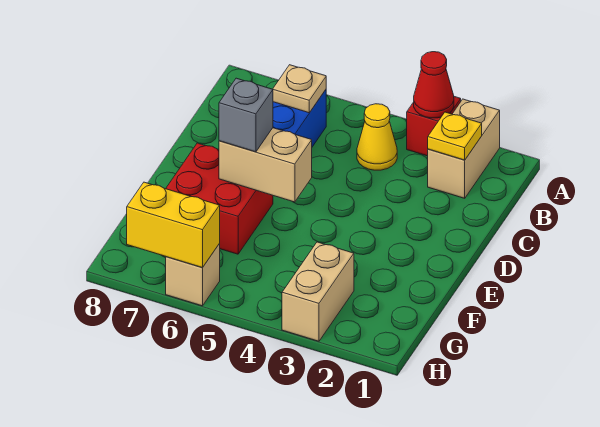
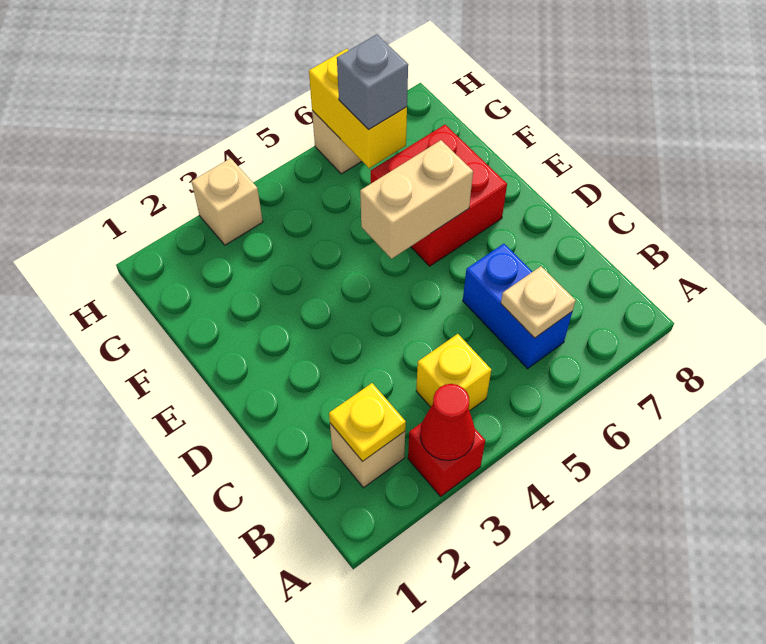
tan 1x2 brick [428,99,500,198] -> tan 1x1 brick [330,423,405,488]
yellow 1x1 cone [357,104,397,170] -> yellow 1x1 brick [416,334,491,411]
grey 1x1 brick [219,78,273,152] -> grey 1x1 brick moved to [337,35,408,130]
tan 1x2 brick [282,242,354,341] -> tan 1x1 brick [192,158,263,245]
yellow 1x2 brick [127,182,220,268] -> yellow 1x2 brick turned to [309,49,407,168]

